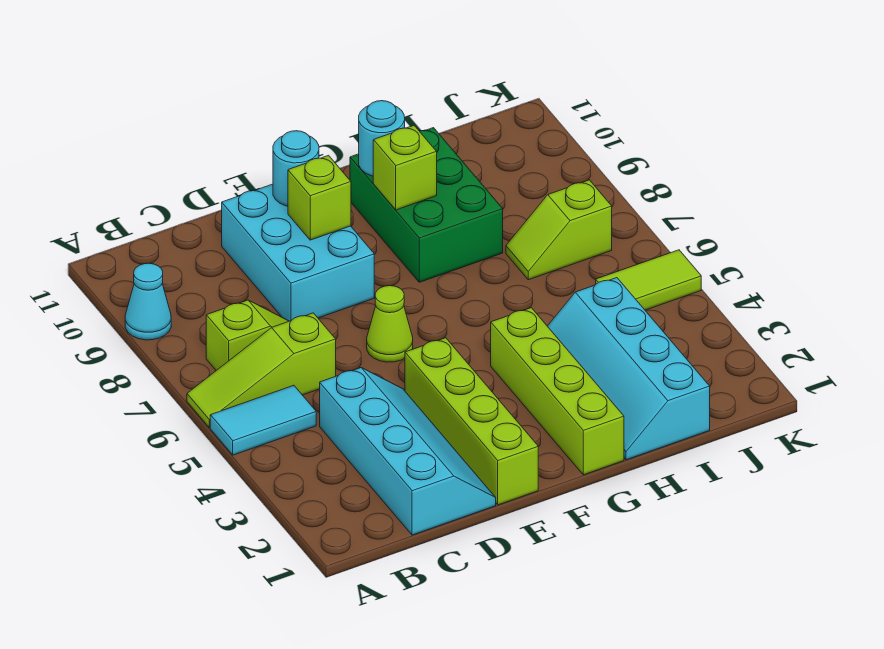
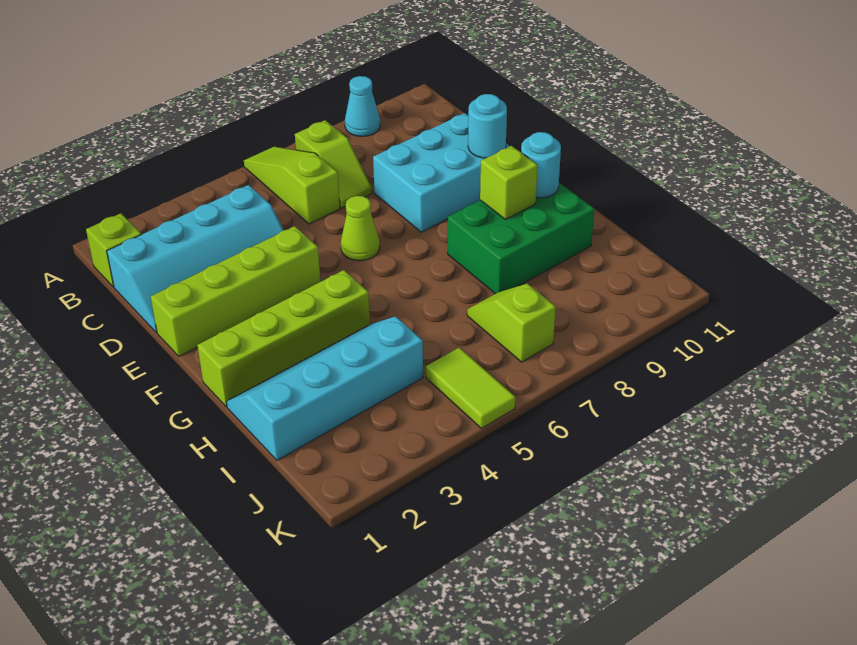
cyan 1x2 tile [210,385,316,455] -> none
lime 1x1 brick [288,155,351,240] -> lime 1x1 brick moved to [86,213,141,287]

